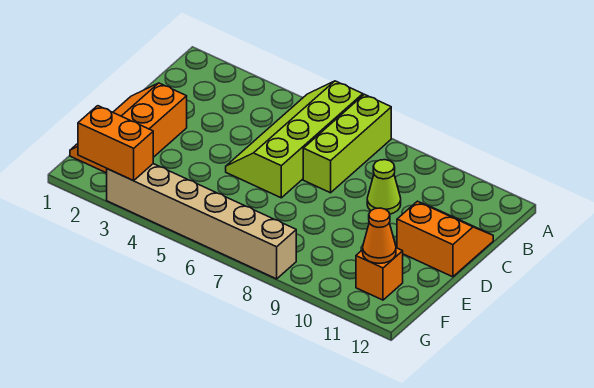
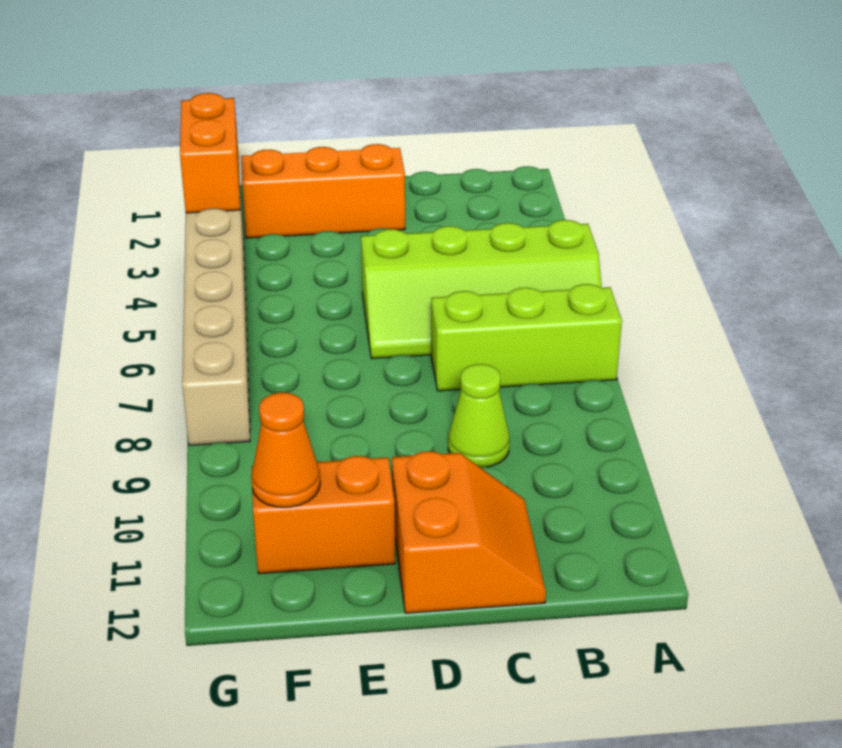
lime 2x4 slope [226,81,363,198] -> lime 2x4 slope turned to [361,220,602,359]
orange 1x1 brick [356,248,403,300] -> orange 1x2 brick [252,456,395,574]

